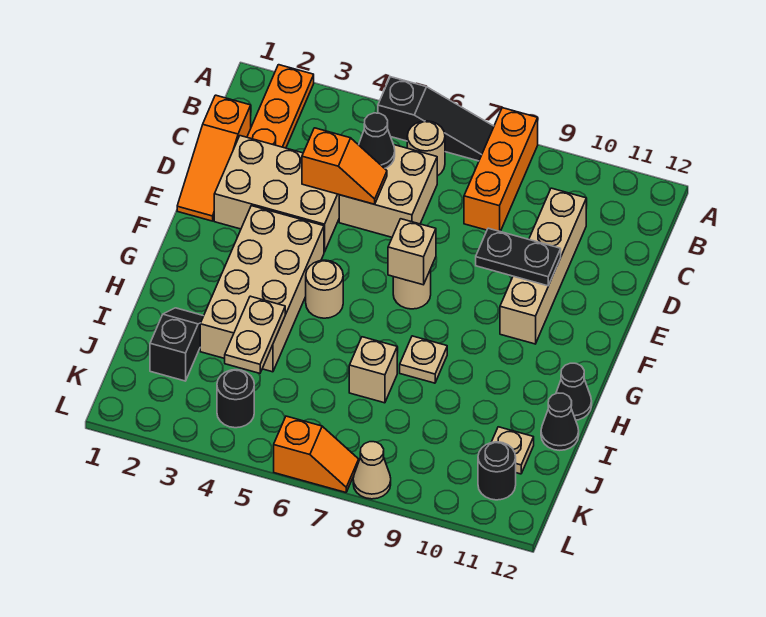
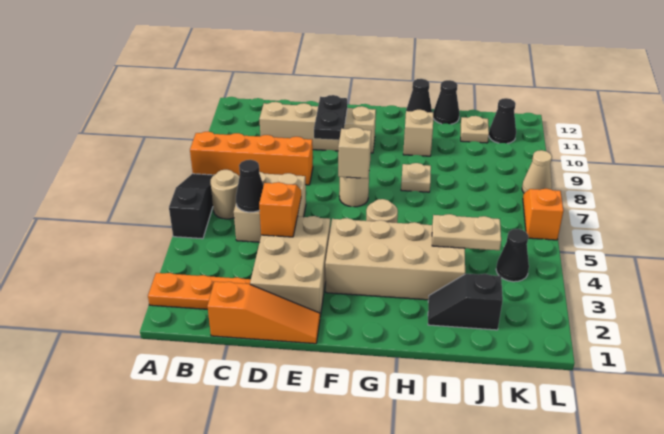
orange 1x3 brick [464,108,538,232] -> orange 1x4 brick [190,131,313,185]
tan 1x1 brick [349,337,397,403] -> tan 1x1 brick moved to [403,110,433,156]
black 1x1 round brick [217,370,254,428] -> black 1x1 cone [496,229,529,282]
black 1x1 round brick [478,442,516,500] -> black 1x1 cone [489,98,516,144]

